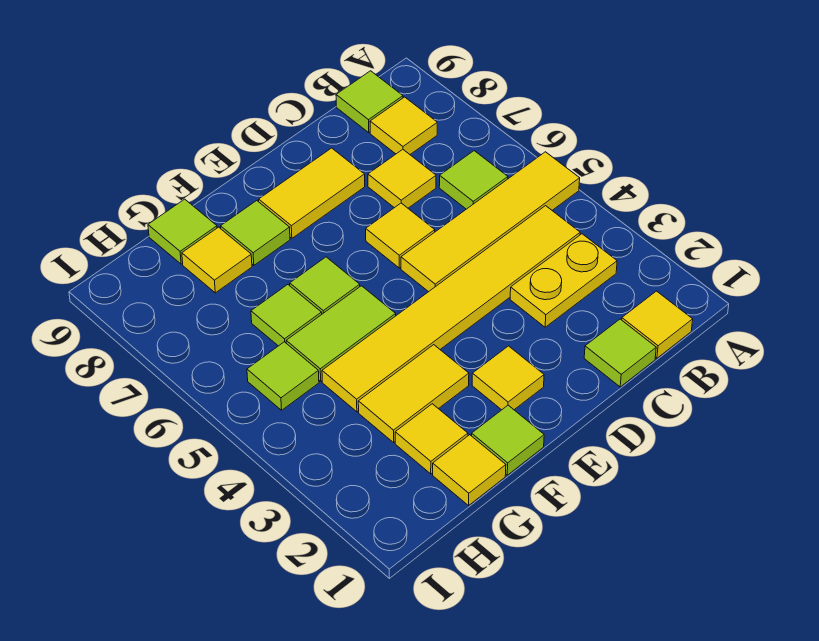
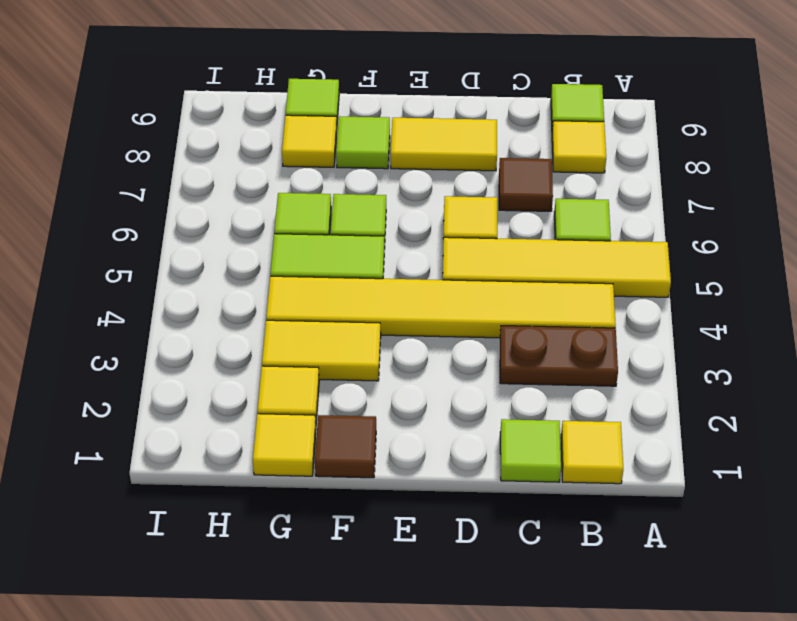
yellow 1x2 plate [510,234,617,327] -> brown 1x2 plate [500,326,618,386]
yellow 1x1 tile [368,149,436,208] -> brown 1x1 tile [499,158,553,211]
yellow 1x1 tile [472,346,544,410] -> none
lime 1x1 tile [472,405,544,475] -> brown 1x1 tile [315,415,376,478]
lime 1x1 tile [247,342,319,410] -> none

